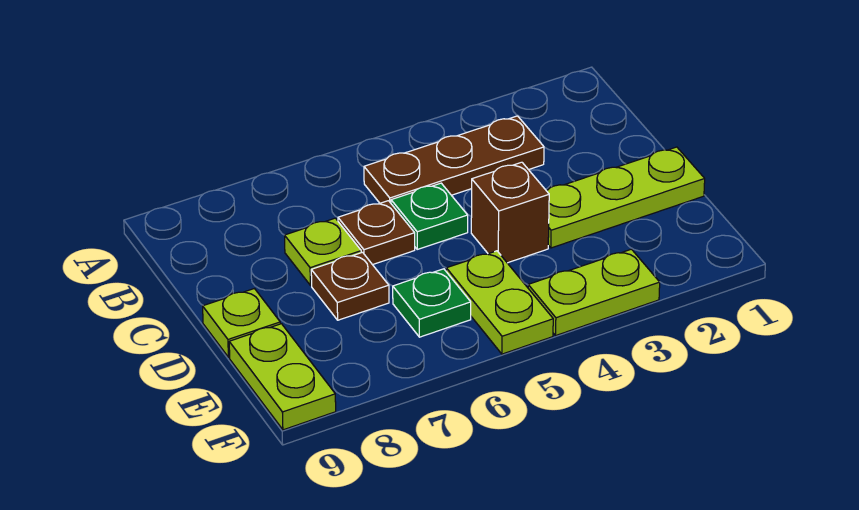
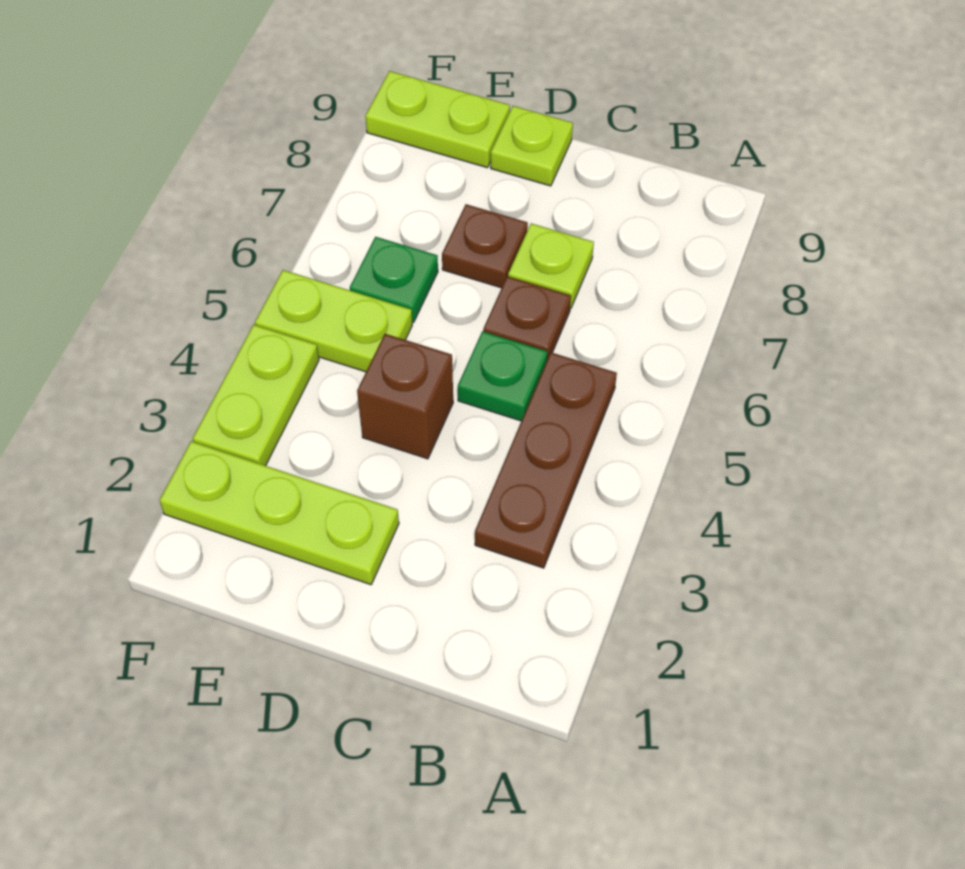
lime 1x3 plate [547,147,705,248] -> lime 1x3 plate turned to [159,441,399,585]

